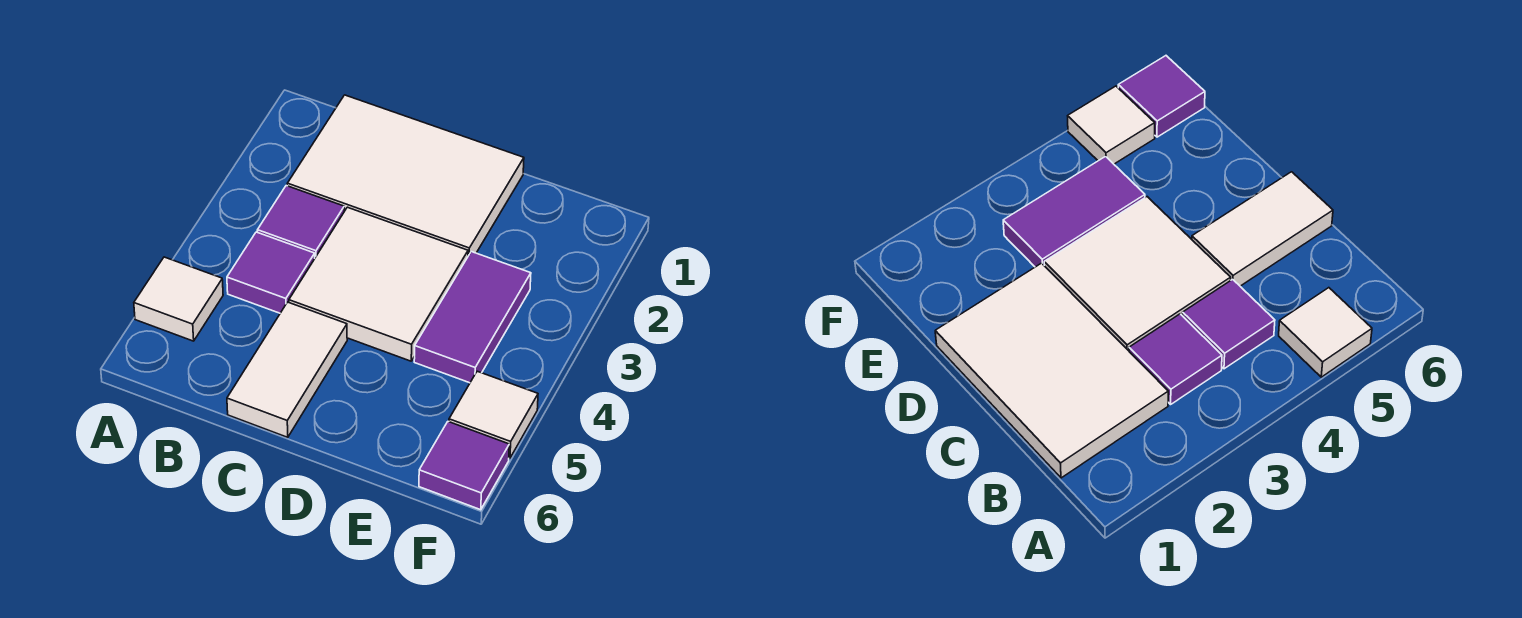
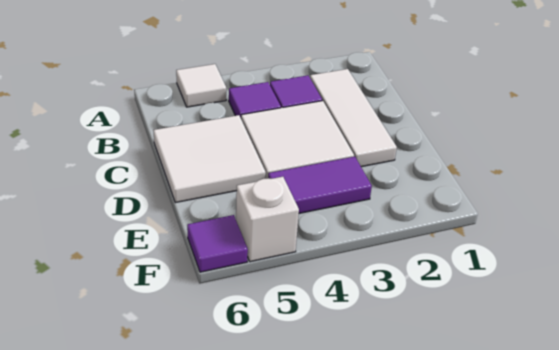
white 2x3 tile [287,95,524,256] -> white 1x3 tile [310,69,397,167]
white 1x2 tile [227,302,347,437] -> white 2x2 tile [153,115,266,203]
white 1x1 tile [449,371,538,458] -> white 1x1 brick [236,177,299,262]

